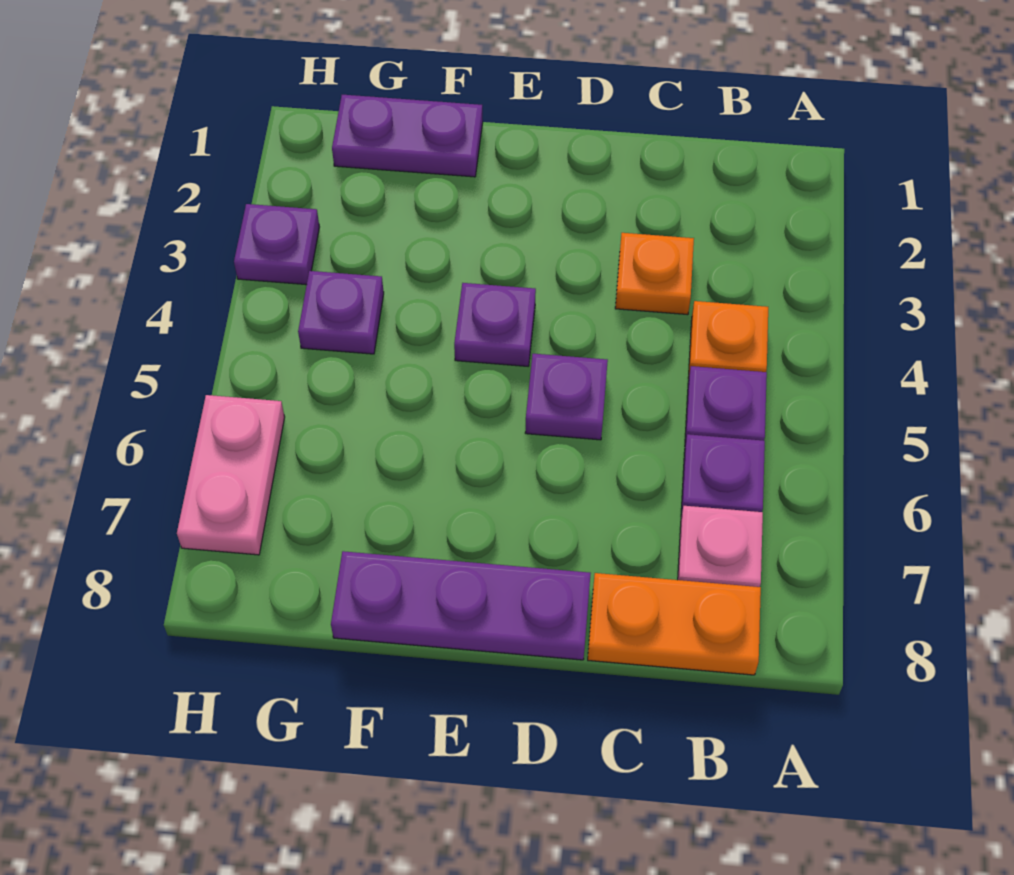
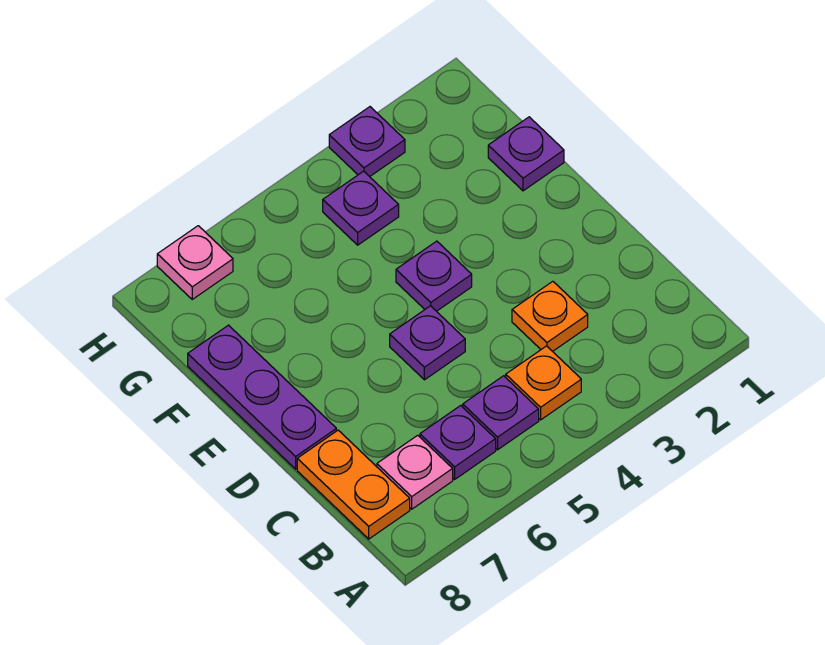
purple 1x2 plate [332,95,483,177] -> purple 1x1 plate [488,117,564,191]
pink 1x2 plate [177,395,285,555] -> pink 1x1 plate [157,226,233,299]

